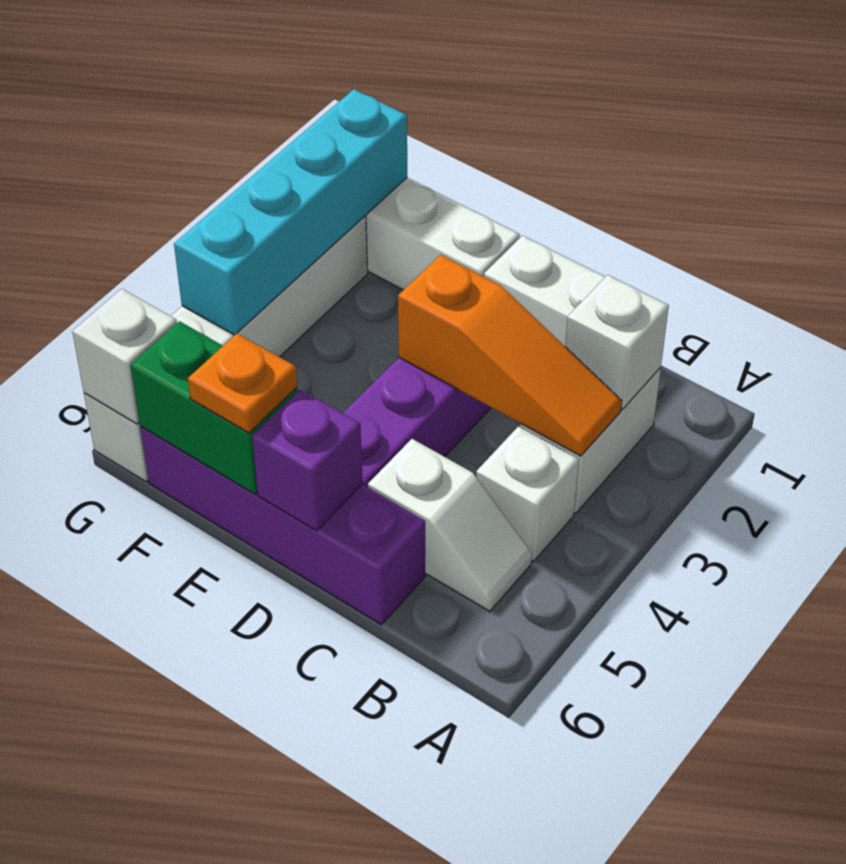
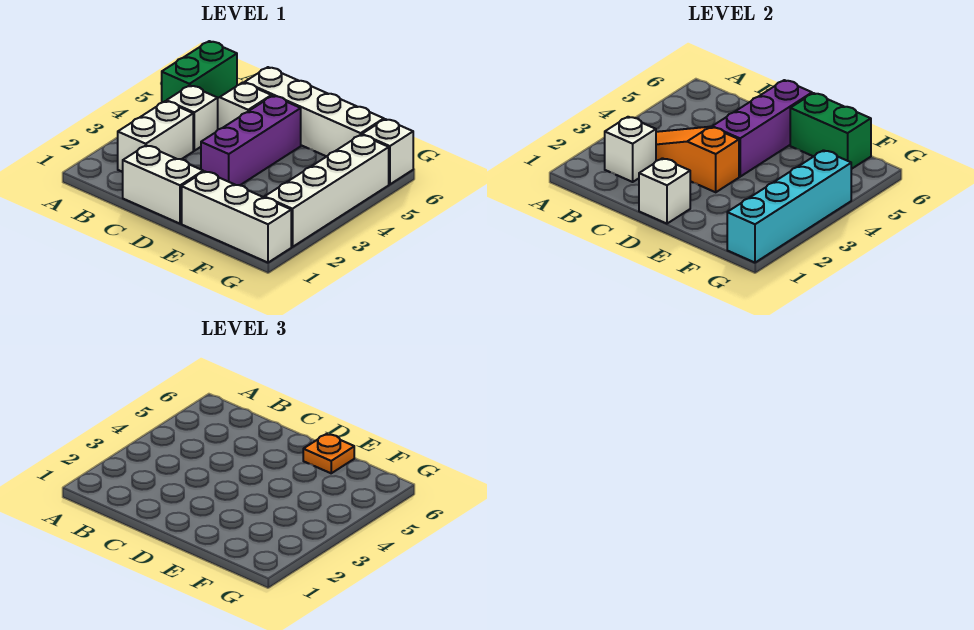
none -> green 1x2 brick [162,41,237,102]
purple 1x4 brick [140,426,425,625] -> white 1x4 brick [245,67,384,156]
purple 1x1 brick [252,390,362,531] -> purple 1x3 brick [712,80,812,177]
white 1x1 brick [72,289,177,424] -> white 1x1 brick moved to [639,158,690,224]

